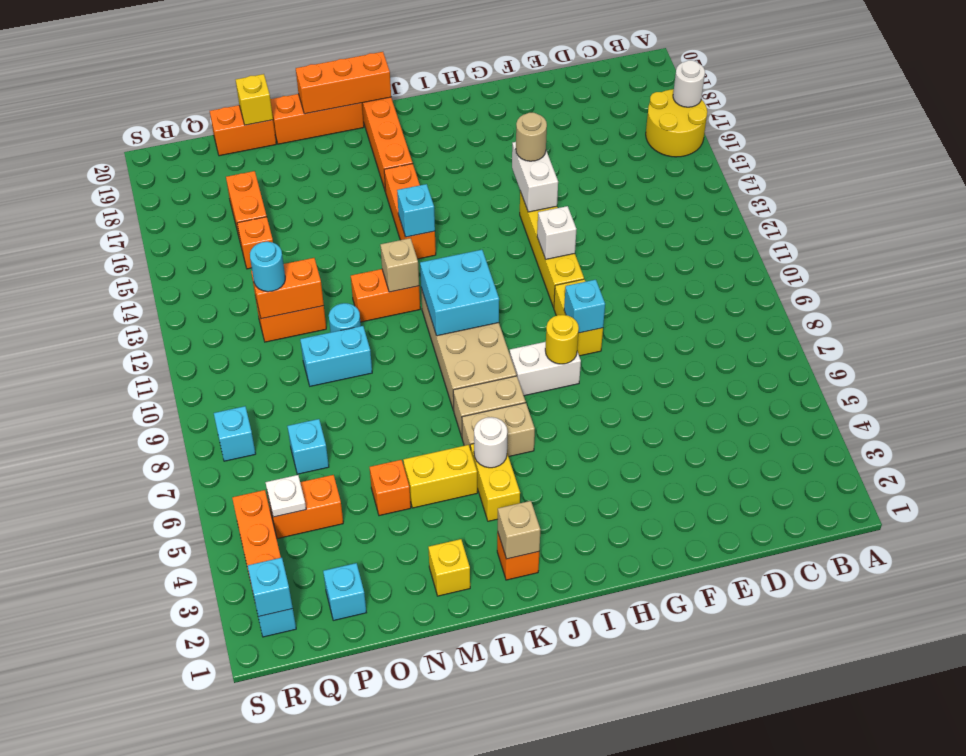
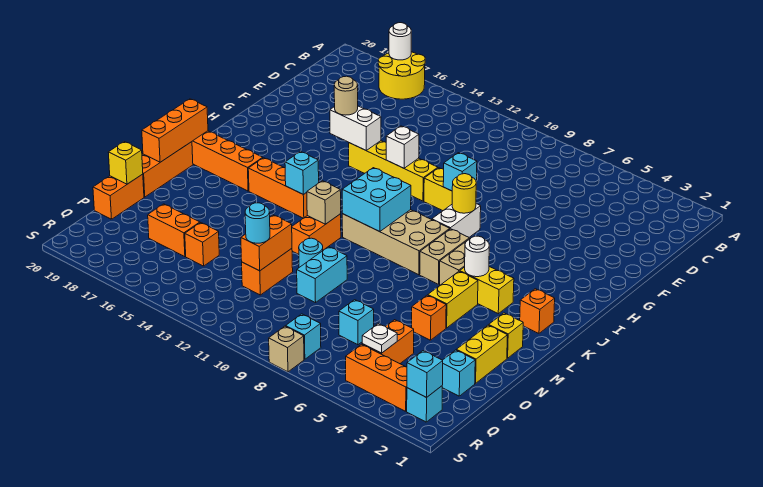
tan 1x1 brick [498,501,540,559] -> tan 1x1 brick moved to [269,326,304,372]
none -> yellow 1x2 brick [457,325,507,383]

